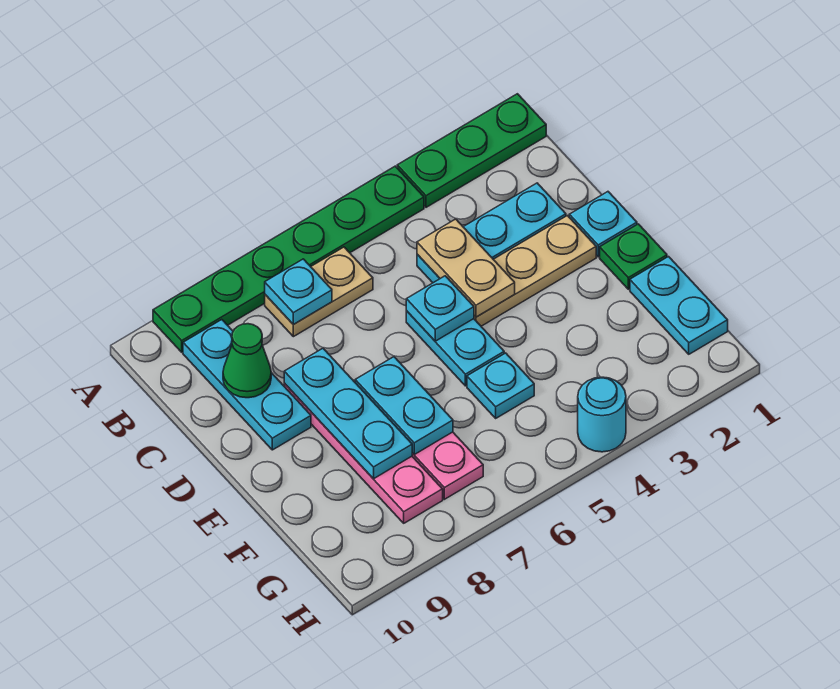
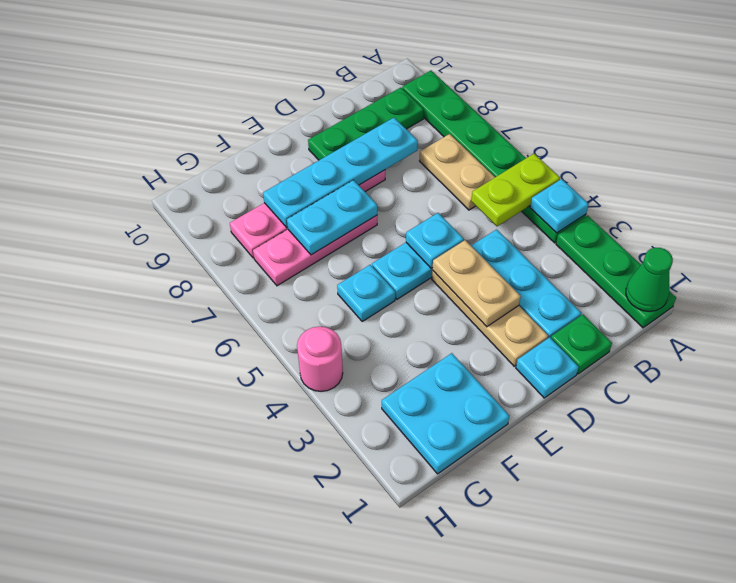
none -> lime 1x2 plate [471,154,560,226]
cyan 1x1 plate [265,259,332,325] -> cyan 1x1 plate moved to [530,179,589,233]
cyan 1x3 plate [183,320,311,450] -> green 1x3 plate [308,88,424,160]
tan 1x2 plate [417,219,515,317] -> tan 1x2 plate turned to [432,240,521,327]
green 1x1 cone [223,324,271,398] -> green 1x1 cone moved to [626,247,673,311]
cyan 1x3 plate [284,348,412,479] -> cyan 1x4 plate [263,118,418,227]
green 1x1 plate [600,224,667,289] -> green 1x1 plate moved to [551,315,612,374]
cyan 1x2 plate [630,257,728,354] -> cyan 2x2 plate [382,353,509,474]
cyan 1x1 round brick [578,377,626,452] -> pink 1x1 round brick [297,326,343,392]

